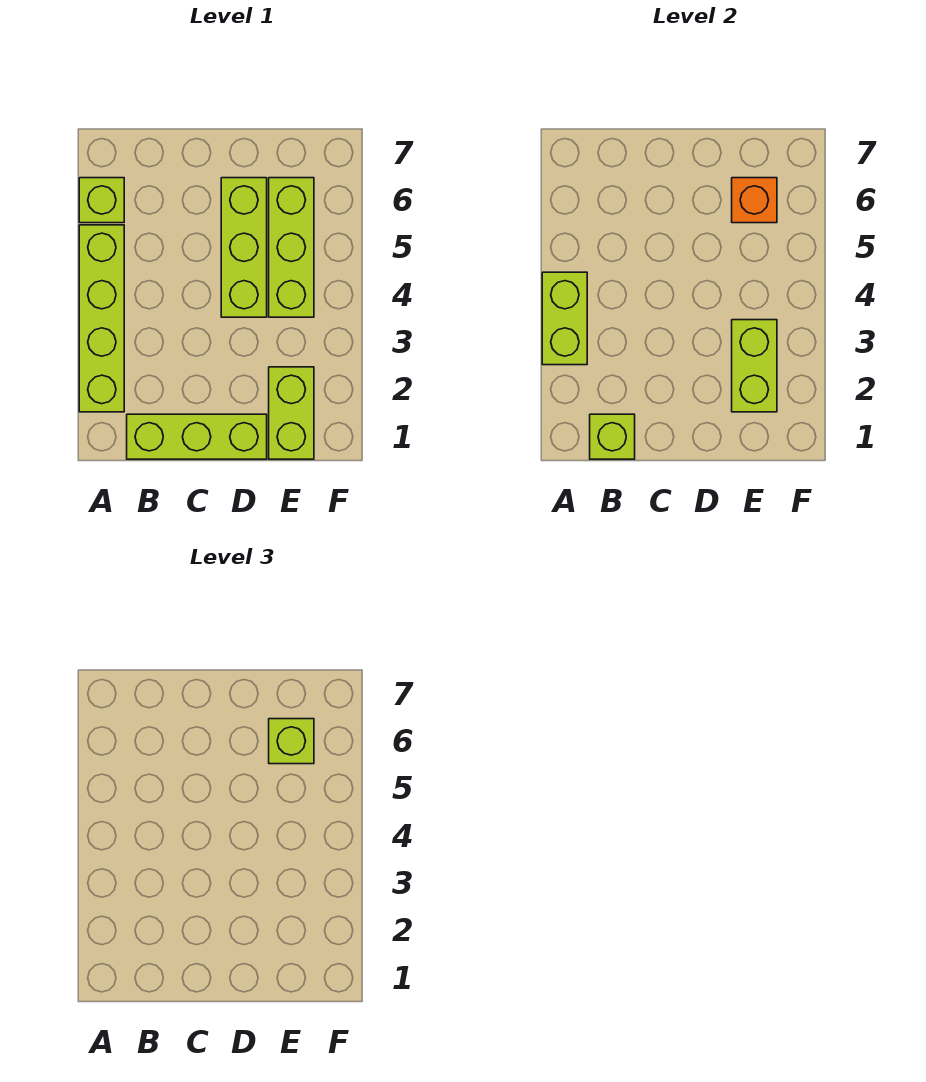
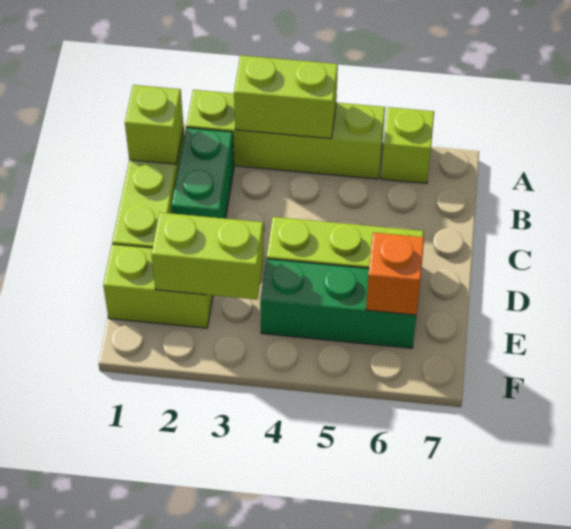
none -> green 1x2 brick [171,128,234,219]
lime 1x3 brick [269,178,314,317] -> green 1x3 brick [260,259,416,348]
lime 1x1 brick [269,719,314,764] -> none

